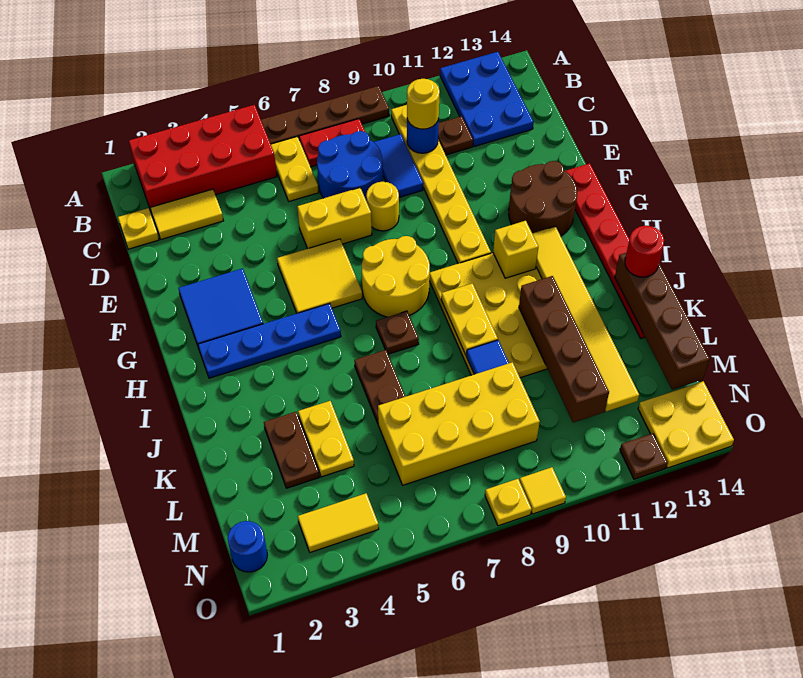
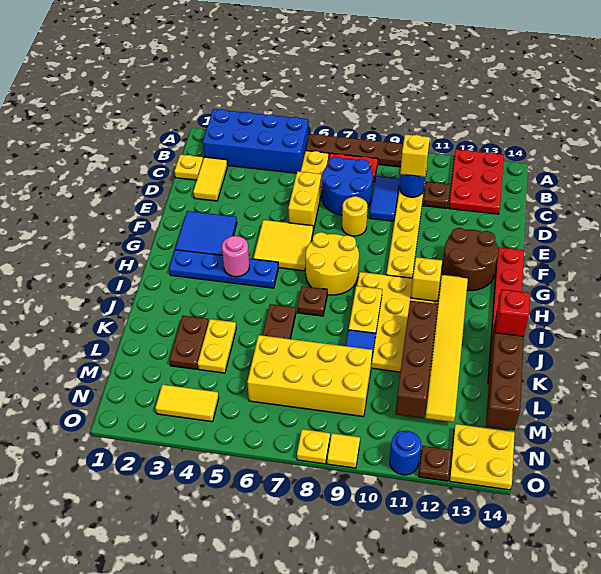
red 2x4 brick [129,105,277,210] -> blue 2x4 brick [203,109,308,173]
blue 2x3 plate [440,52,534,147] -> red 2x3 plate [449,149,504,214]
yellow 1x2 tile [150,189,223,239] -> yellow 1x2 tile turned to [193,157,228,201]
yellow 1x1 round brick [407,79,440,129] -> yellow 1x1 brick [400,134,430,177]
yellow 1x2 brick [297,188,372,249] -> yellow 1x2 brick turned to [288,171,321,231]
none -> pink 1x1 round brick [222,236,250,277]
red 1x1 round brick [625,226,664,277] -> red 1x1 brick [495,289,530,336]
blue 1x1 round brick [228,521,267,572] -> blue 1x1 round brick moved to [390,431,421,475]

